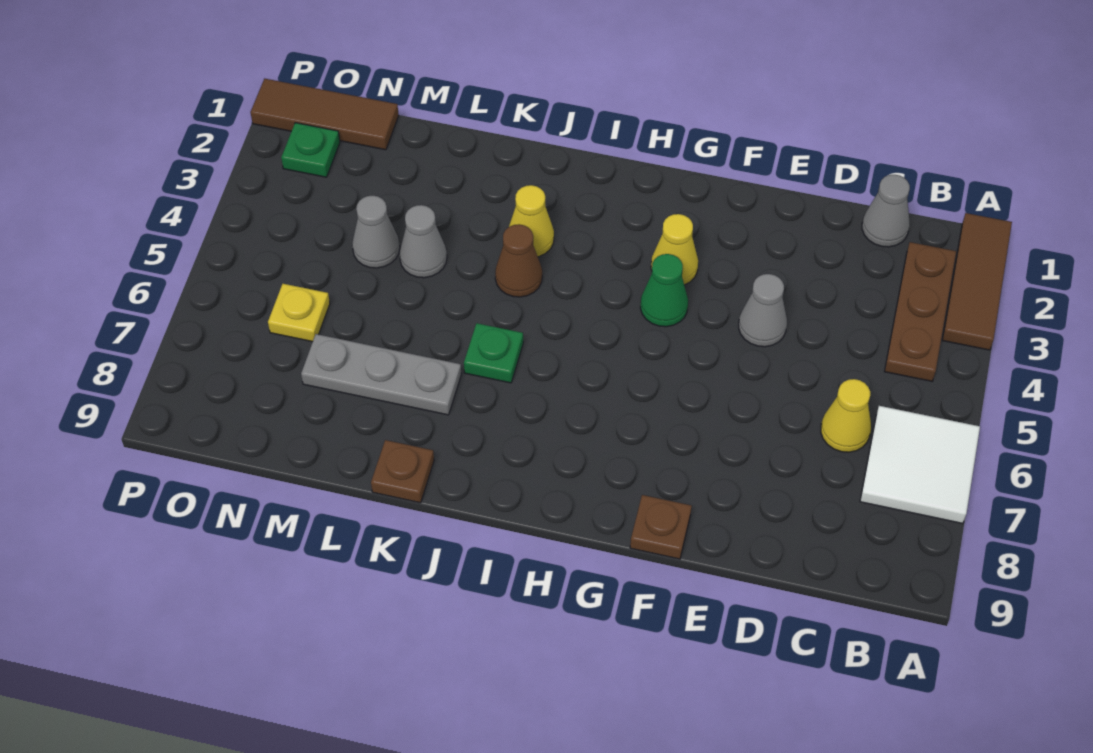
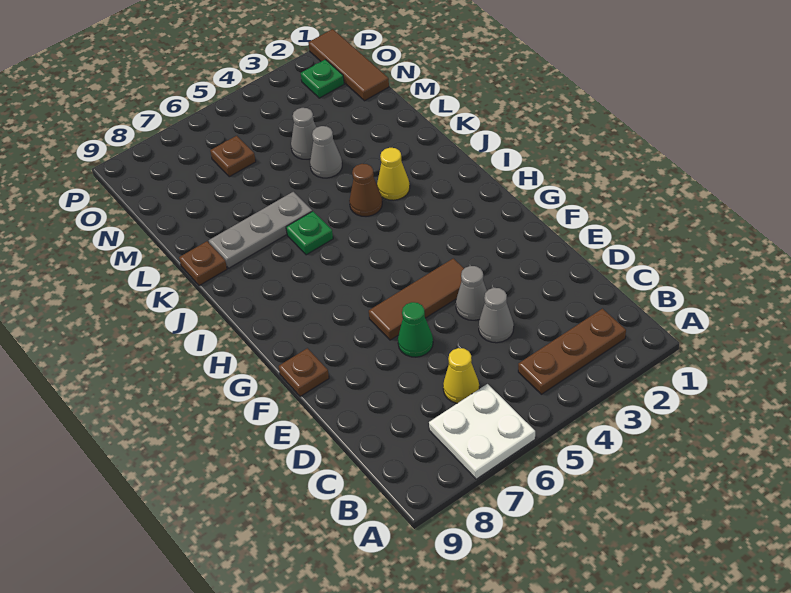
brown 1x3 tile [942,213,1012,350] -> brown 1x3 tile moved to [369,258,464,340]
white 2x2 tile [860,406,980,524] -> white 2x2 plate [429,384,535,479]
grey 1x1 cone [862,175,910,247] -> grey 1x1 cone moved to [479,288,514,343]
yellow 1x1 cone [651,214,698,285] -> none
green 1x1 cone [640,254,688,327] -> green 1x1 cone moved to [398,302,433,357]
grey 1x3 plate [301,334,461,415] -> grey 1x3 plate turned to [209,192,312,268]
yellow 1x1 plate [268,284,330,342] -> brown 1x1 plate [210,136,256,177]

